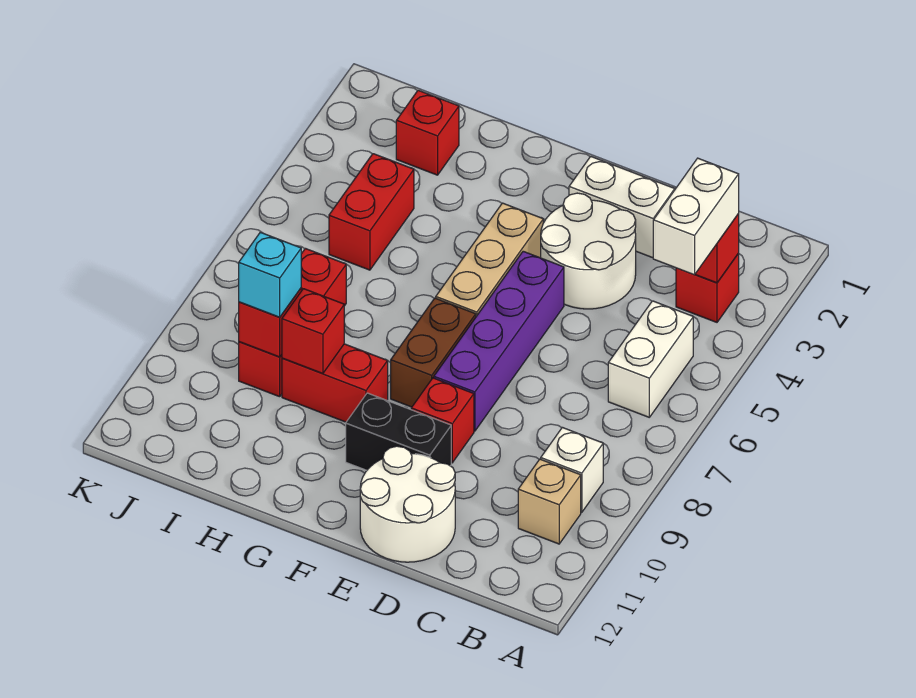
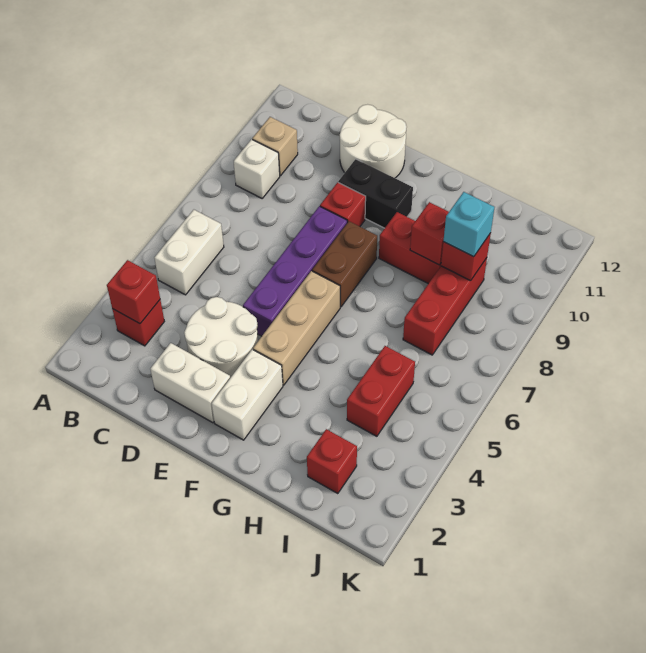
white 1x2 brick [653,158,739,275] -> white 1x2 brick moved to [212,349,283,440]

